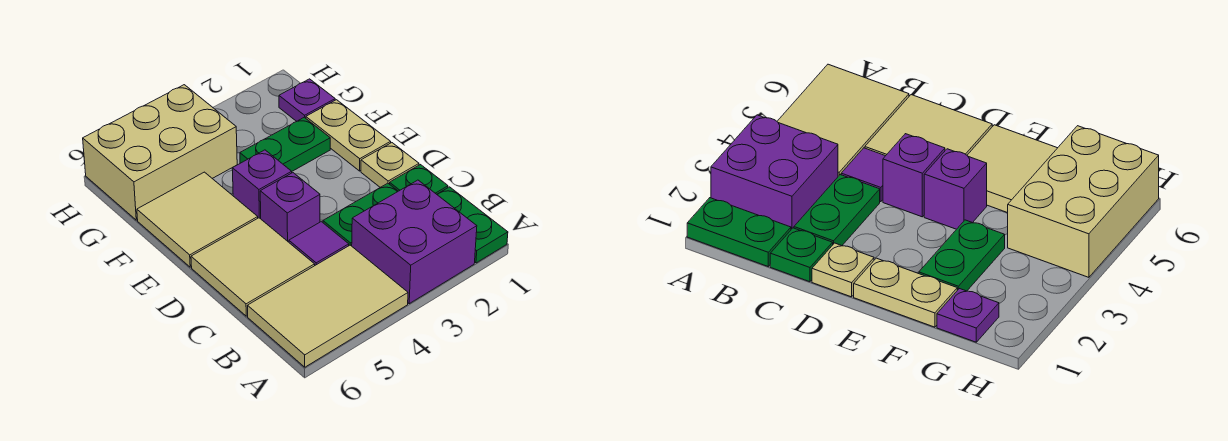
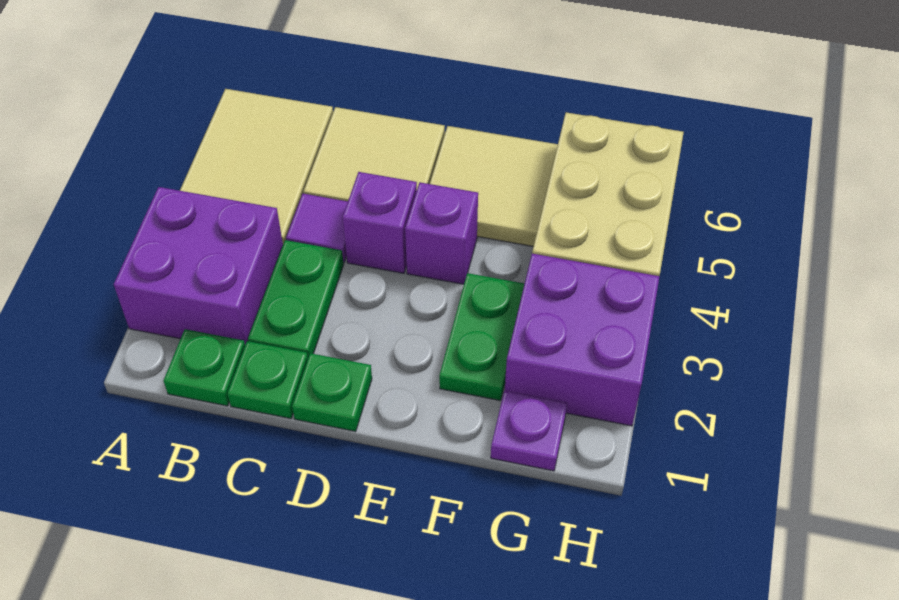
green 1x2 plate [437,187,508,263] -> green 1x1 plate [164,329,245,406]
tan 1x1 plate [361,143,419,187] -> green 1x1 plate [292,353,372,431]
tan 1x2 plate [306,100,391,171] -> none
none -> purple 2x2 brick [505,254,659,426]

